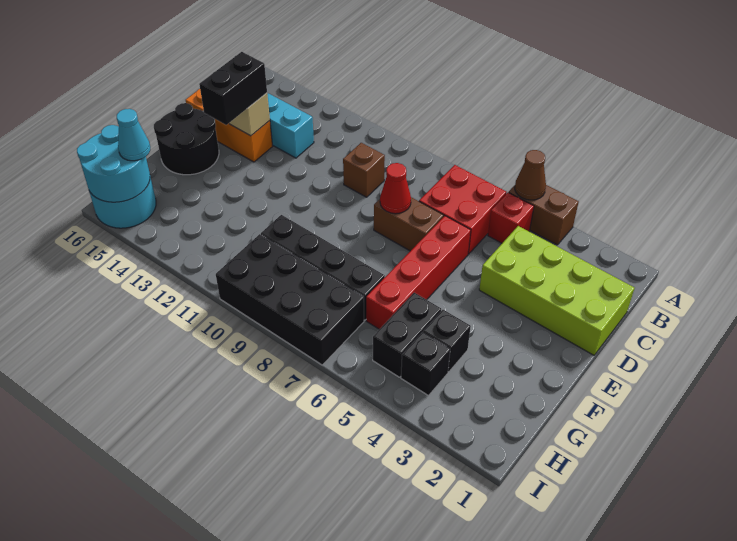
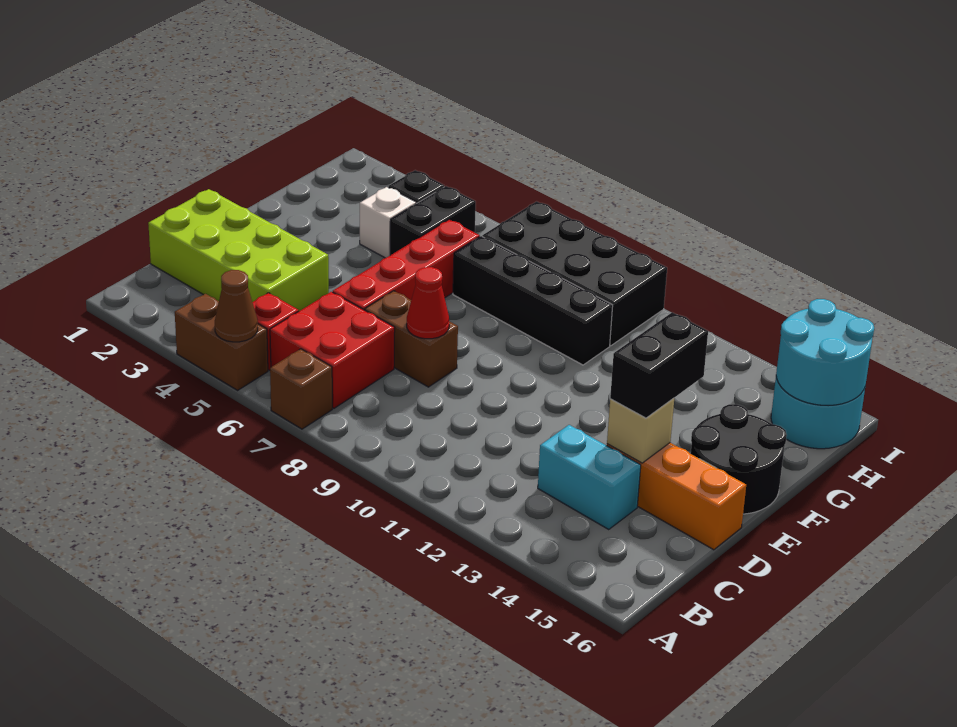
brown 1x1 brick [343,143,385,197] -> brown 1x1 brick moved to [270,349,332,429]
black 1x1 brick [423,310,471,372] -> white 1x1 brick [360,187,416,258]
cyan 1x1 cone [117,109,150,161] -> none

